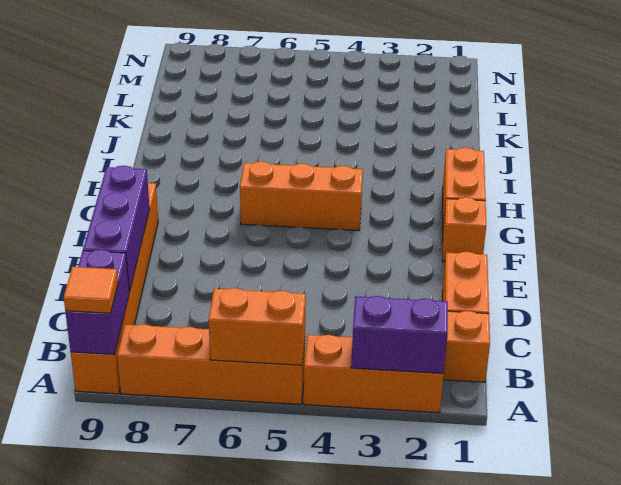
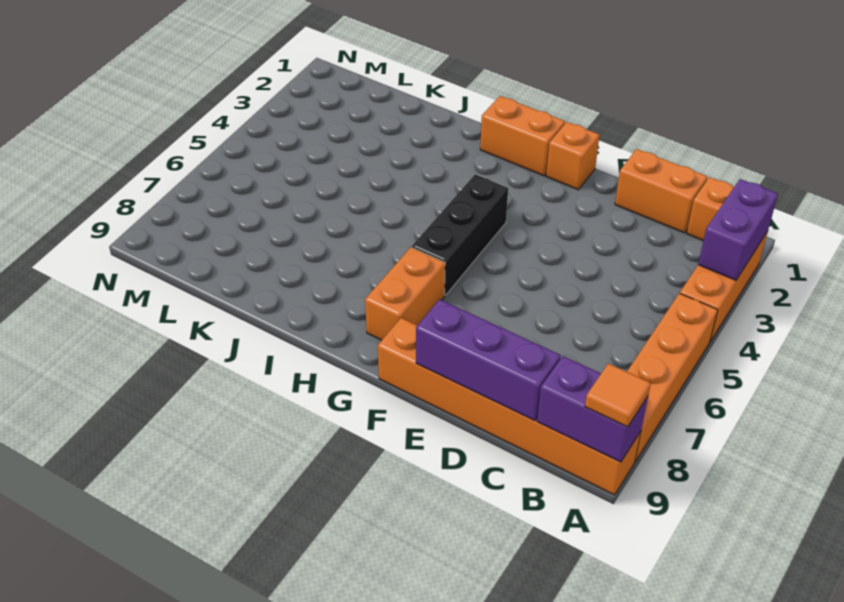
orange 1x2 brick [209,288,306,365] -> orange 1x2 brick moved to [365,247,445,340]
orange 1x3 brick [240,161,363,231] -> black 1x3 brick [412,174,508,295]

